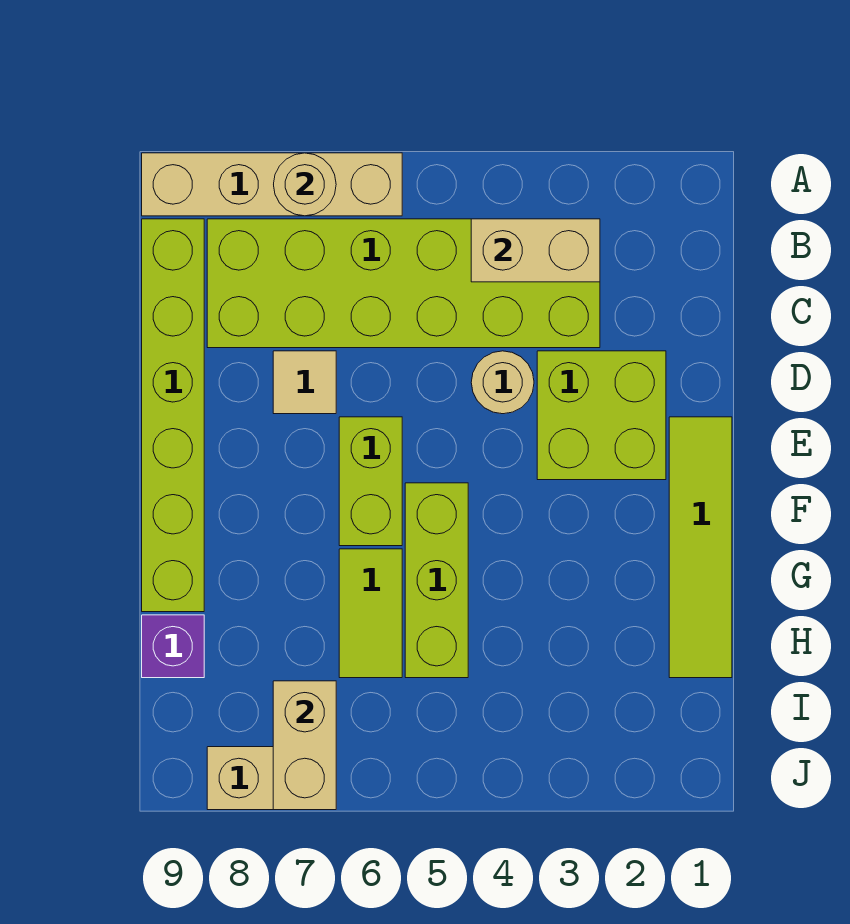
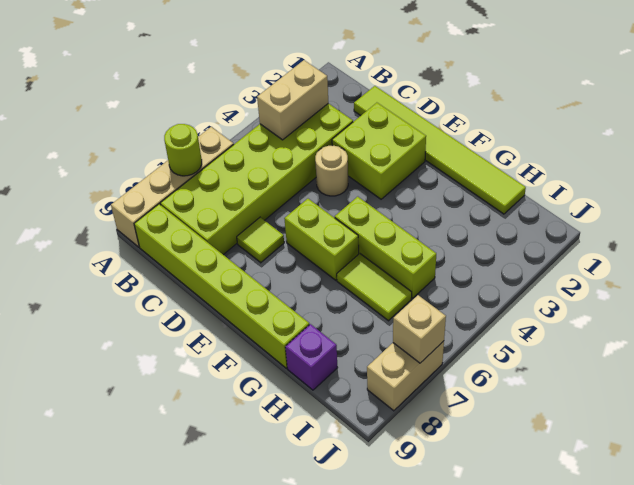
tan 1x1 round brick [274,153,336,216] -> lime 1x1 round brick [164,124,202,176]
tan 1x1 tile [273,351,336,414] -> lime 1x1 tile [237,217,284,263]
lime 1x4 tile [669,417,732,678] -> lime 1x6 tile [354,86,526,214]
tan 1x2 brick [273,681,336,810] -> tan 1x1 brick [393,295,446,363]

